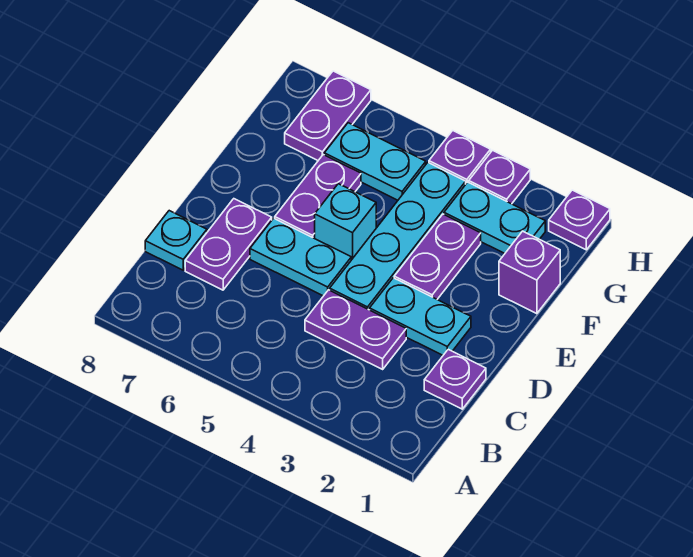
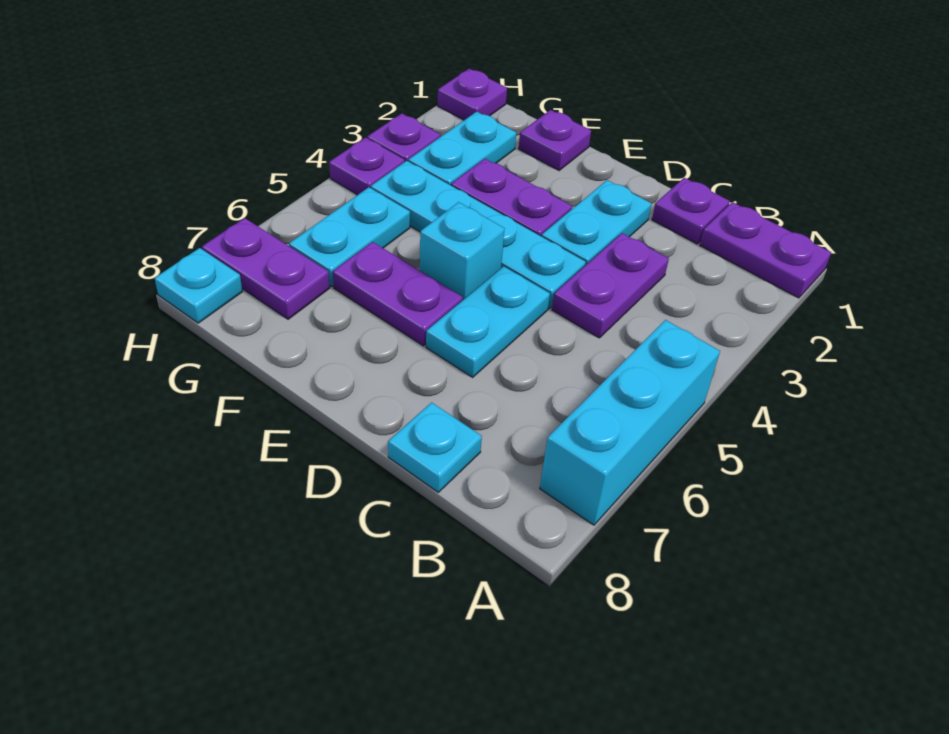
none -> cyan 1x3 brick [540,320,720,525]
purple 1x2 plate [185,199,272,290] -> purple 1x2 plate moved to [700,202,831,298]
purple 1x1 brick [499,231,560,314] -> purple 1x1 plate [519,110,591,170]
none -> cyan 1x1 plate [155,248,242,323]

